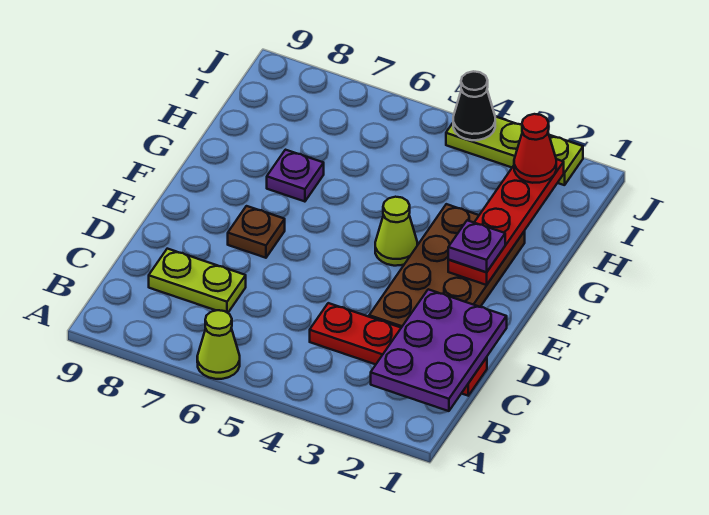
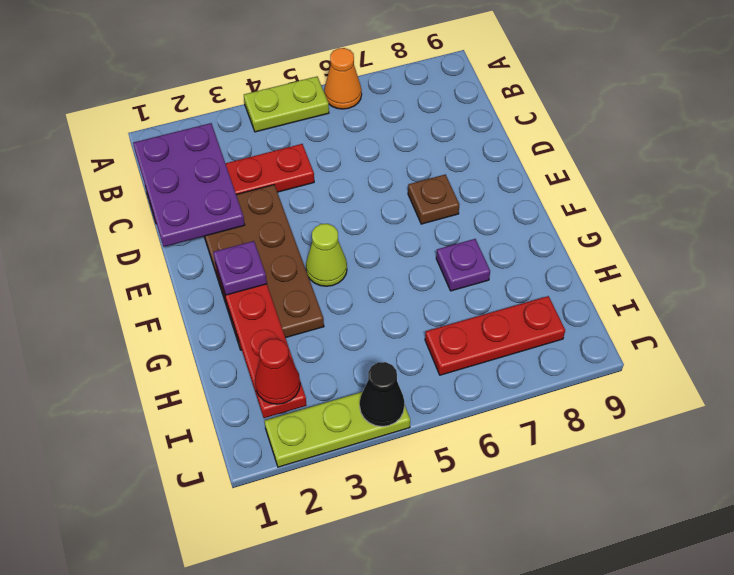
lime 1x1 cone [197,310,240,379] -> orange 1x1 cone [324,48,362,109]
lime 1x2 plate [149,249,246,313] -> lime 1x2 plate moved to [244,77,329,132]
none -> red 1x3 plate [425,296,565,375]

